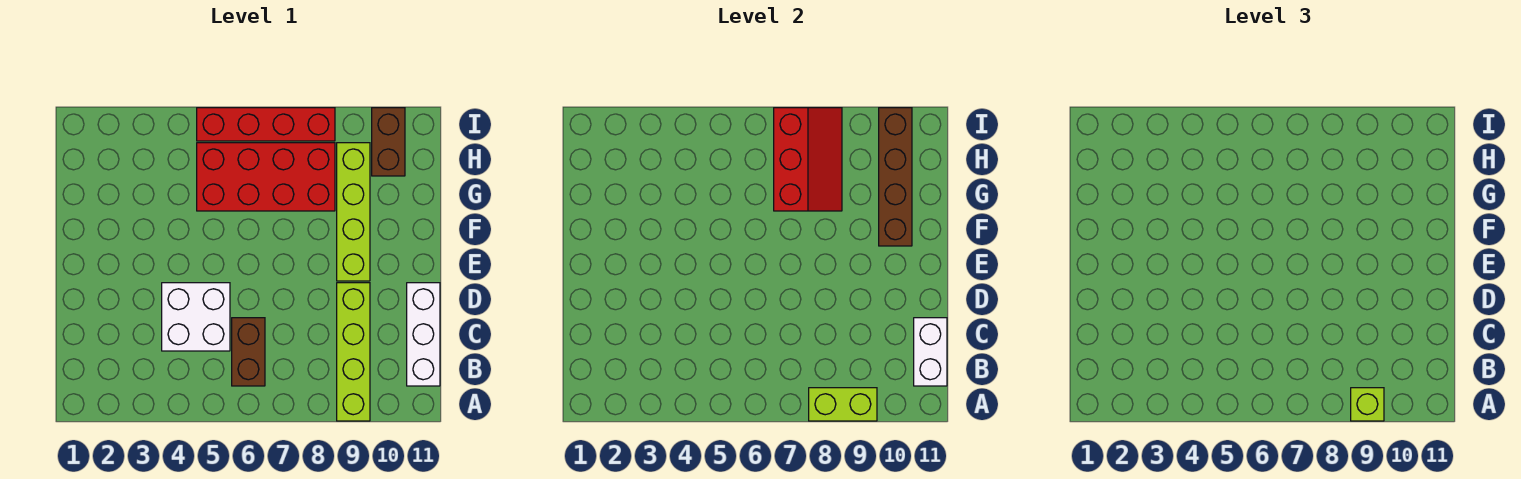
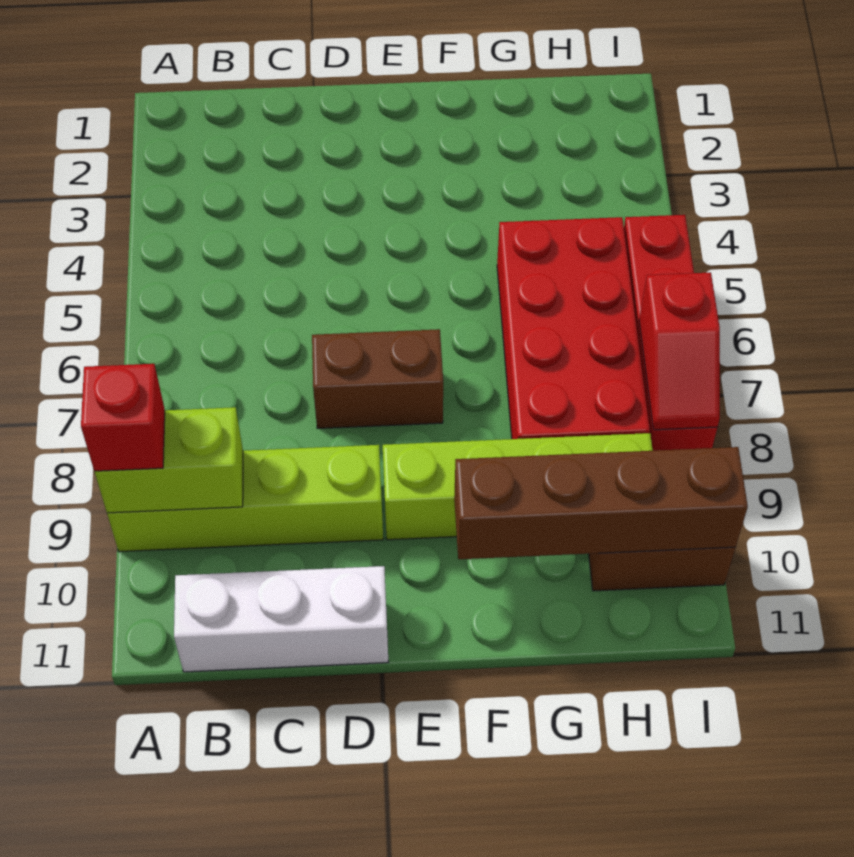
lime 1x2 brick [809,388,877,421] -> lime 1x2 brick turned to [94,407,243,513]
lime 1x1 brick [1351,388,1384,421] -> red 1x1 brick [81,364,165,471]
brown 1x2 brick [232,318,265,386] -> brown 1x2 brick moved to [312,329,443,429]
white 1x2 brick [914,318,947,386] -> none
white 2x2 brick [162,283,230,351] -> none
red 2x3 slope [774,108,842,211] -> red 1x2 slope [639,272,720,430]

